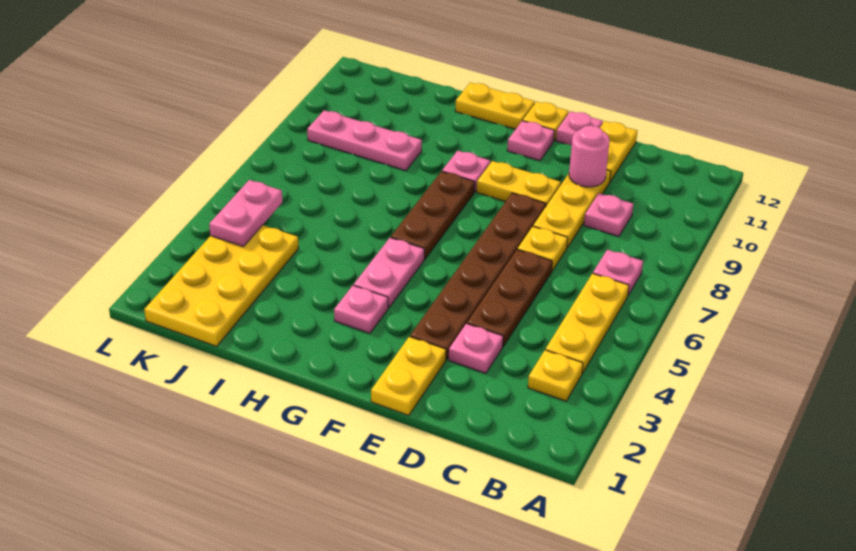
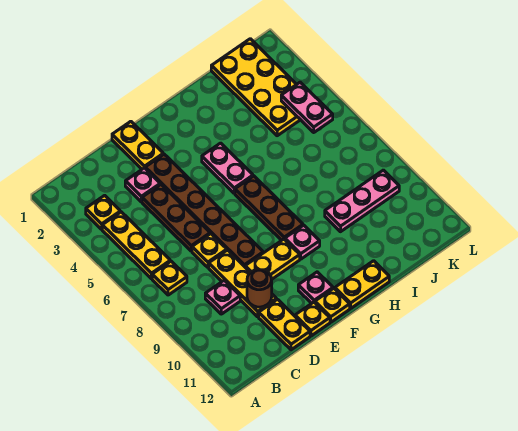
pink 1x1 plate [593,250,643,295] -> yellow 1x1 plate [152,261,187,295]
pink 1x1 round brick [569,125,610,187] -> brown 1x1 round brick [247,269,272,307]
pink 1x1 plate [556,111,603,145] -> yellow 1x1 plate [295,302,330,336]
pink 1x1 plate [334,285,388,333] -> none

